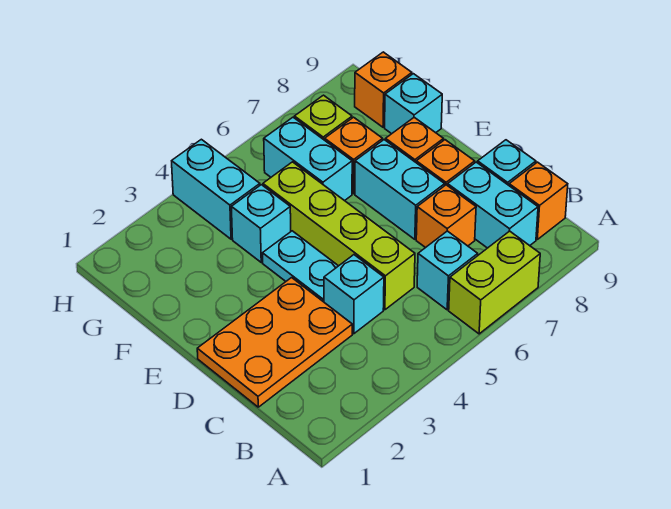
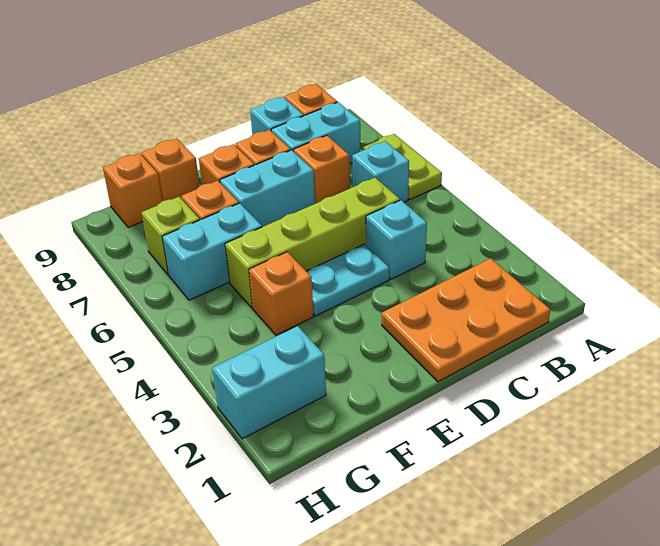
lime 1x2 brick [449,231,540,334] -> lime 1x2 plate [363,134,442,199]
orange 2x3 plate [197,278,352,407] -> orange 2x3 plate turned to [382,258,550,382]
cyan 1x1 brick [231,185,291,262] -> orange 1x1 brick [249,252,314,335]
cyan 1x1 brick [385,74,442,134] -> orange 1x1 brick [141,138,200,201]
cyan 1x2 brick [172,139,260,239] -> cyan 1x2 brick moved to [212,326,326,439]

